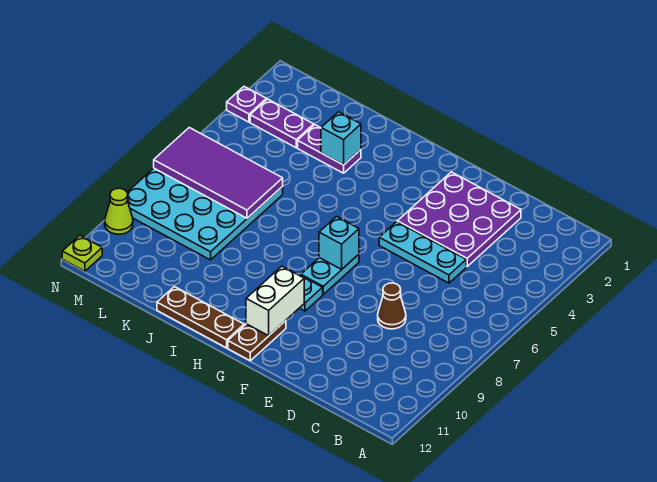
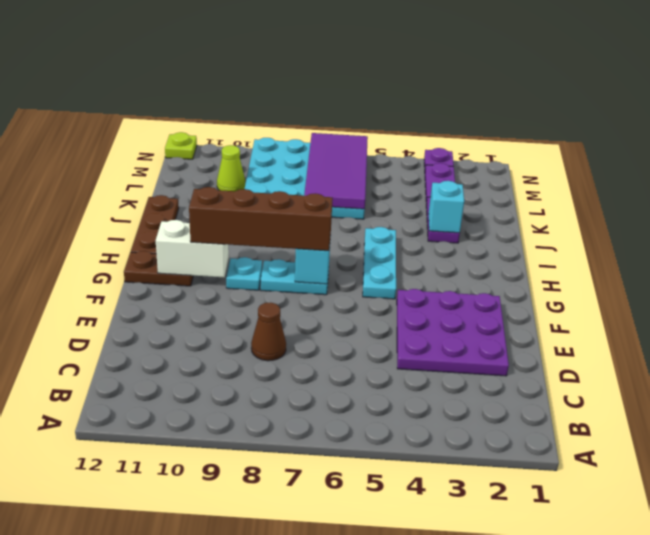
cyan 1x3 plate [379,222,466,283] -> cyan 1x3 plate moved to [363,227,396,299]
none -> brown 1x4 brick [189,187,333,251]
lime 1x1 cone [105,188,133,234] -> lime 1x1 cone moved to [217,145,245,191]

